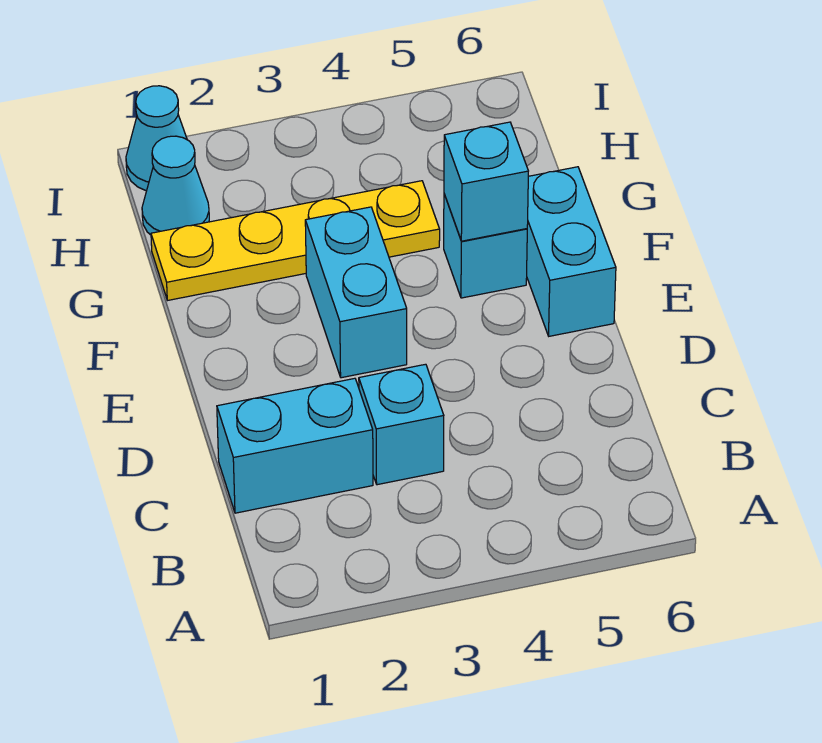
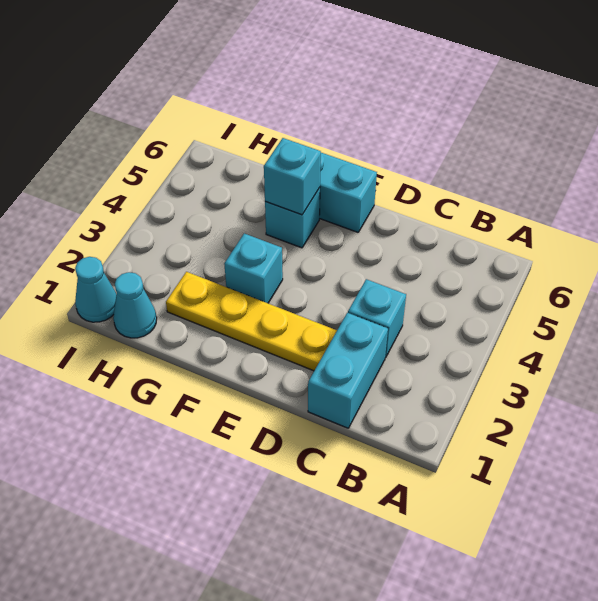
cyan 1x2 brick [305,207,407,378] -> cyan 1x1 brick [224,233,283,303]
yellow 1x4 plate [151,181,440,300] -> yellow 1x4 plate turned to [166,272,337,371]

